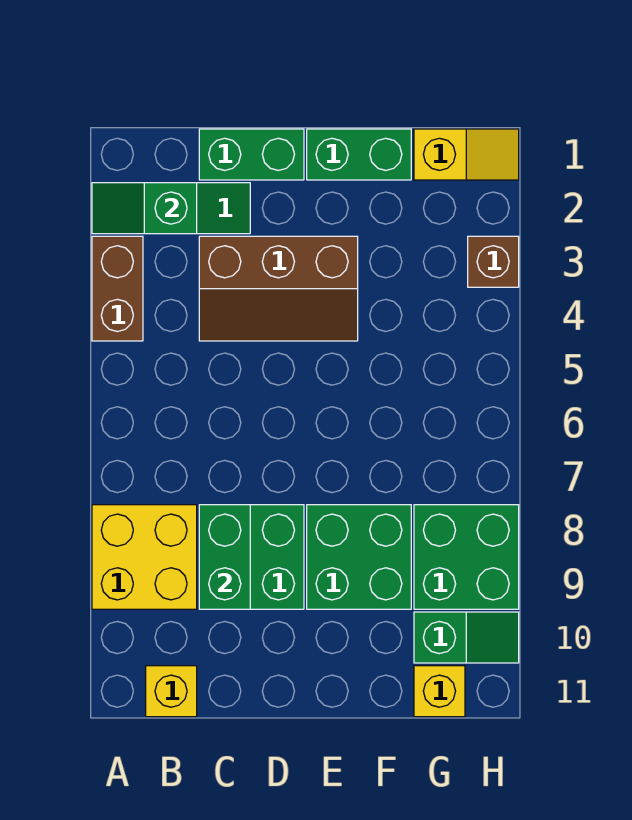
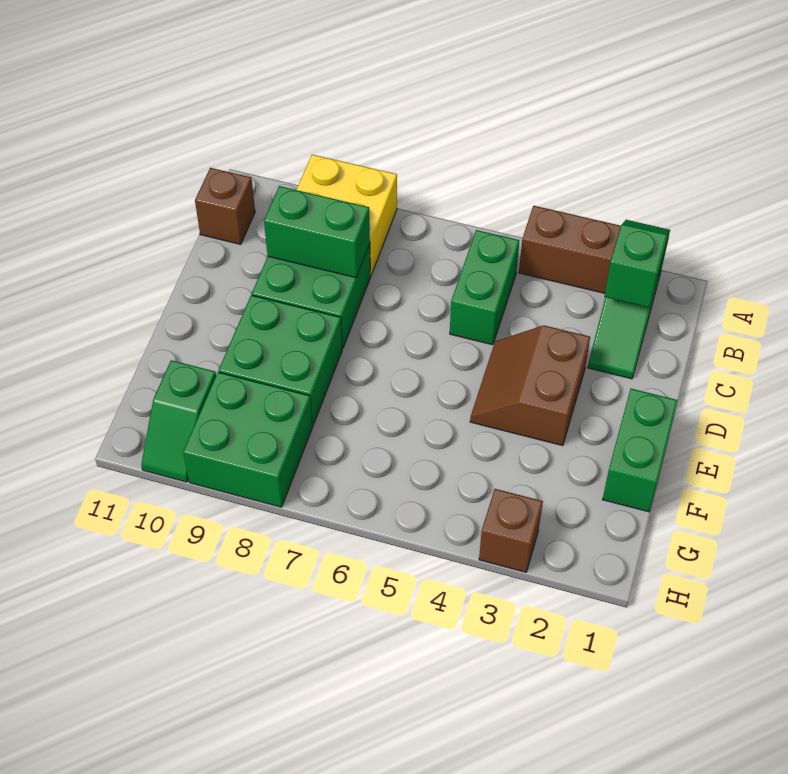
yellow 1x1 brick [146,666,197,717] -> brown 1x1 brick [195,168,255,244]
green 1x2 brick [199,129,304,180] -> green 1x2 brick moved to [450,230,519,345]
brown 2x3 slope [199,236,358,341] -> brown 2x2 slope [470,325,590,446]
yellow 1x2 slope [414,129,519,180] -> none
yellow 1x1 brick [414,666,465,717] -> none

